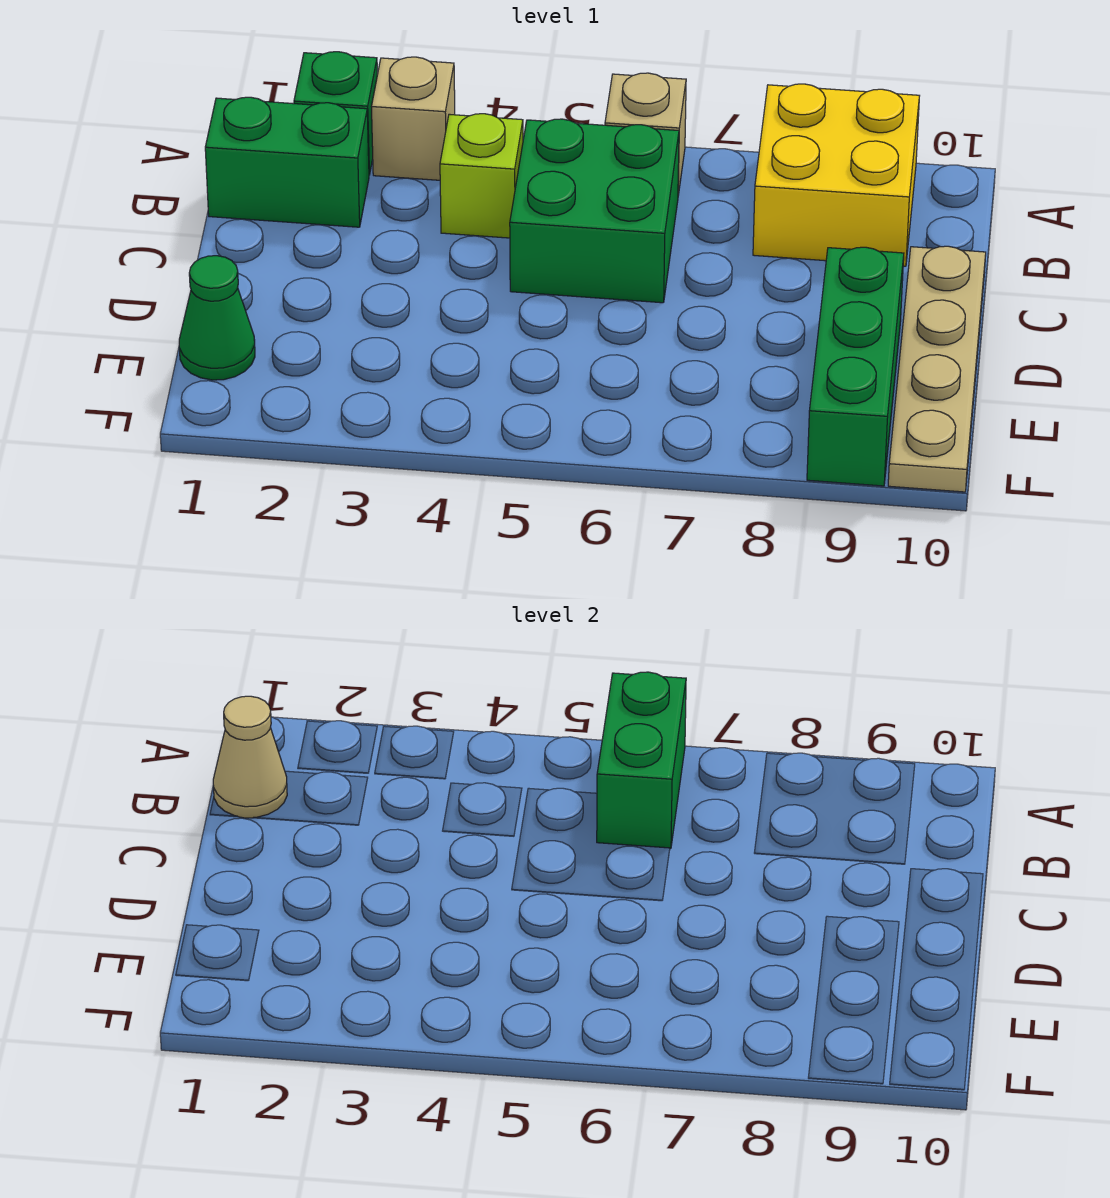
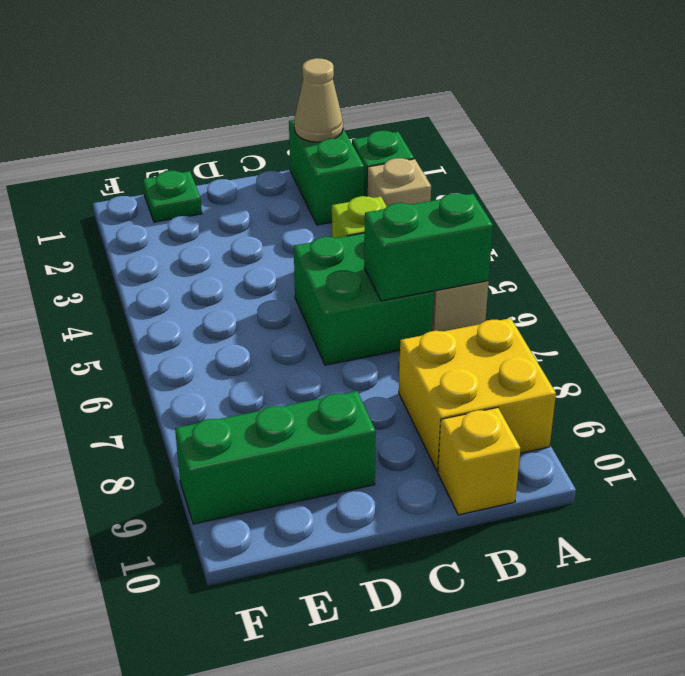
none -> yellow 1x1 brick [438,408,521,515]
tan 1x4 plate [888,246,986,492] -> none
green 1x1 cone [179,256,255,380] -> green 1x1 plate [143,171,202,222]

